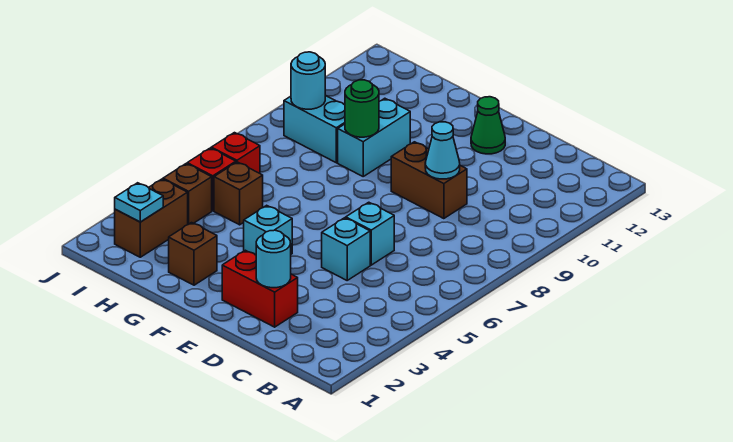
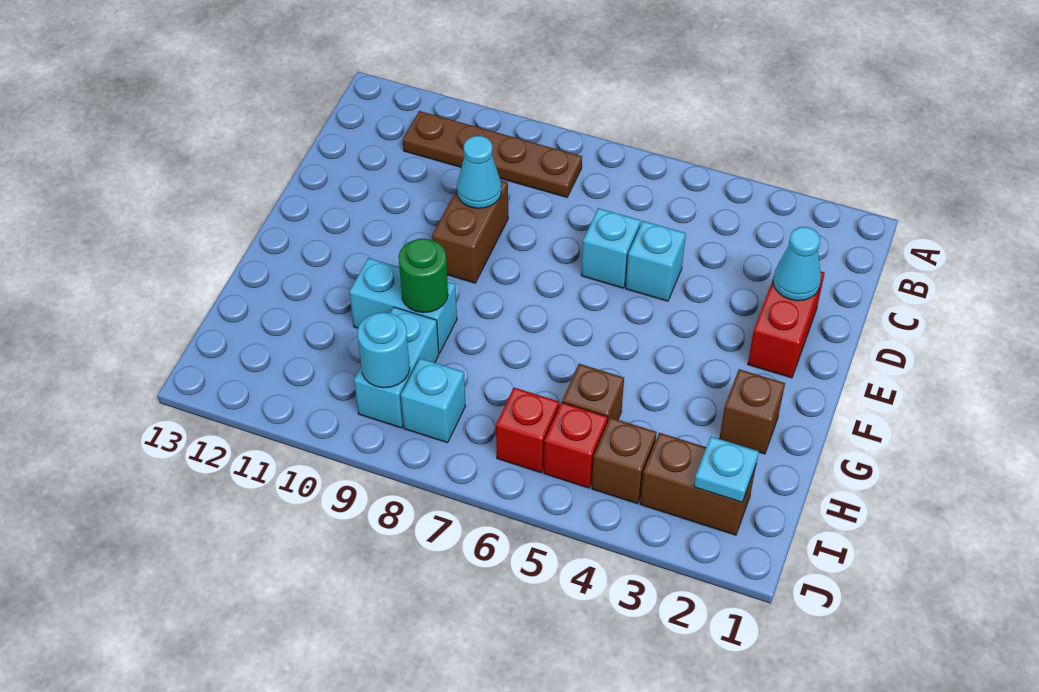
none -> brown 1x4 plate [403,111,582,197]
cyan 1x1 round brick [256,230,291,288] -> cyan 1x1 cone [773,227,821,301]
green 1x1 cone [471,97,505,154] -> none
cyan 1x1 brick [244,205,292,255] -> cyan 1x1 brick moved to [401,358,465,443]

